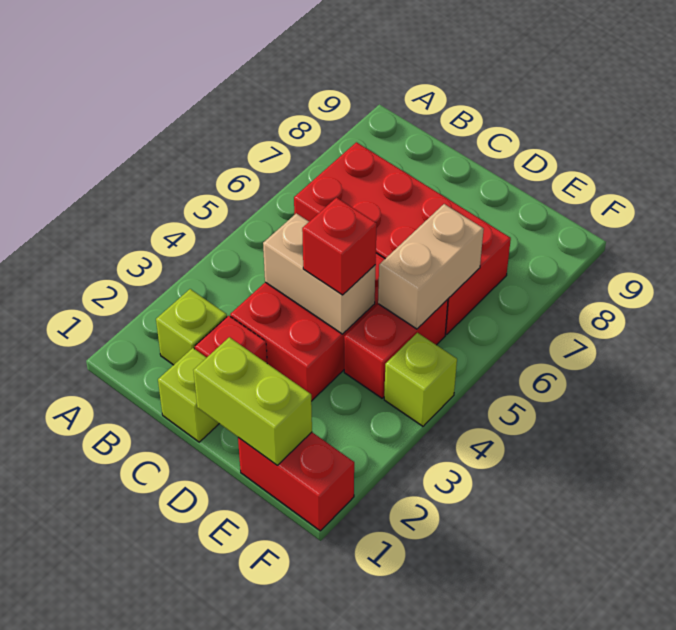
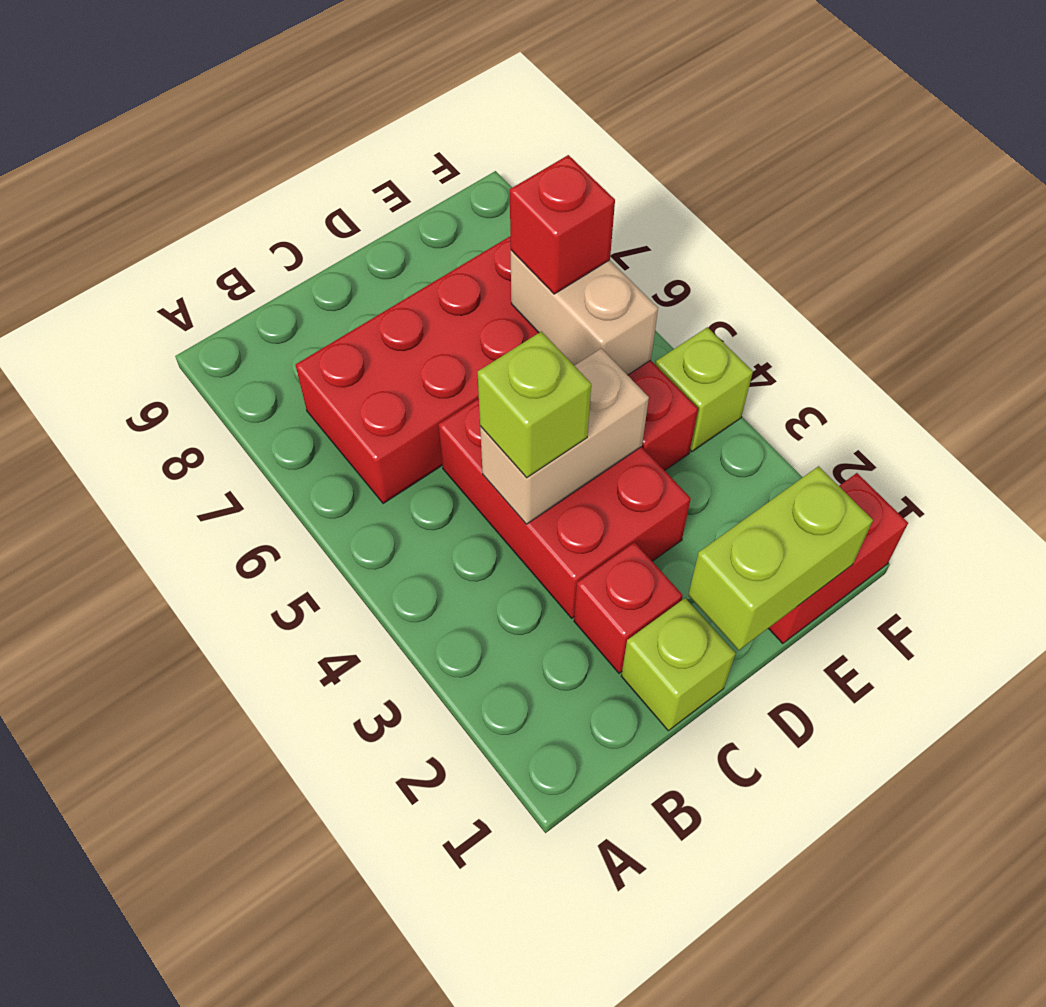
lime 1x1 brick [156,289,227,365] -> lime 1x1 brick moved to [478,332,591,478]
red 1x1 brick [302,197,377,295] -> red 1x1 brick moved to [510,155,615,294]

